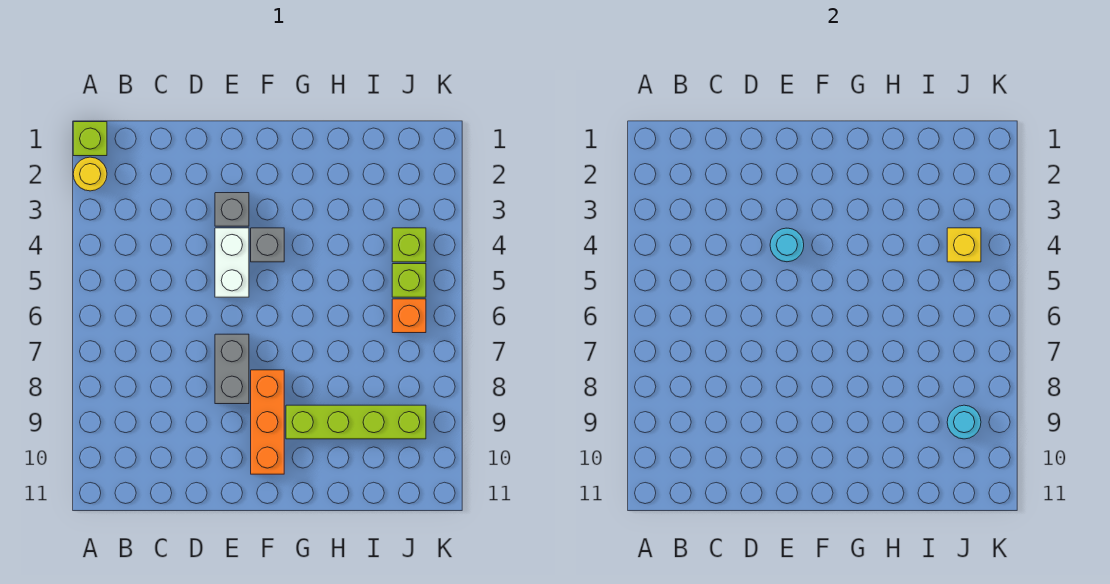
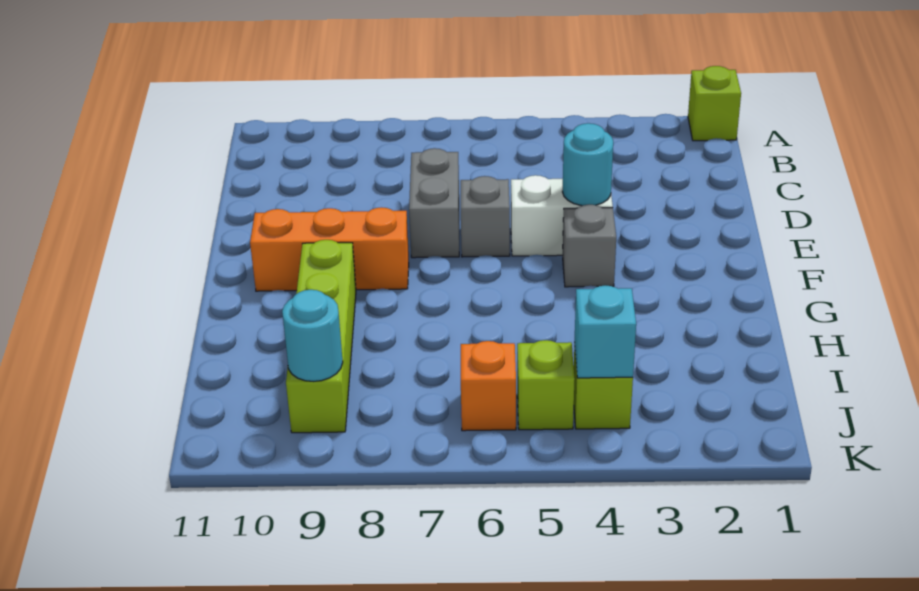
yellow 1x1 round brick [73,157,107,191] -> none
grey 1x1 brick [215,193,249,226] -> grey 1x1 brick moved to [461,176,510,257]
grey 1x2 brick [215,334,249,404] -> grey 1x2 brick turned to [409,148,459,258]
yellow 1x1 brick [947,228,981,262] -> cyan 1x1 brick [574,285,636,378]

